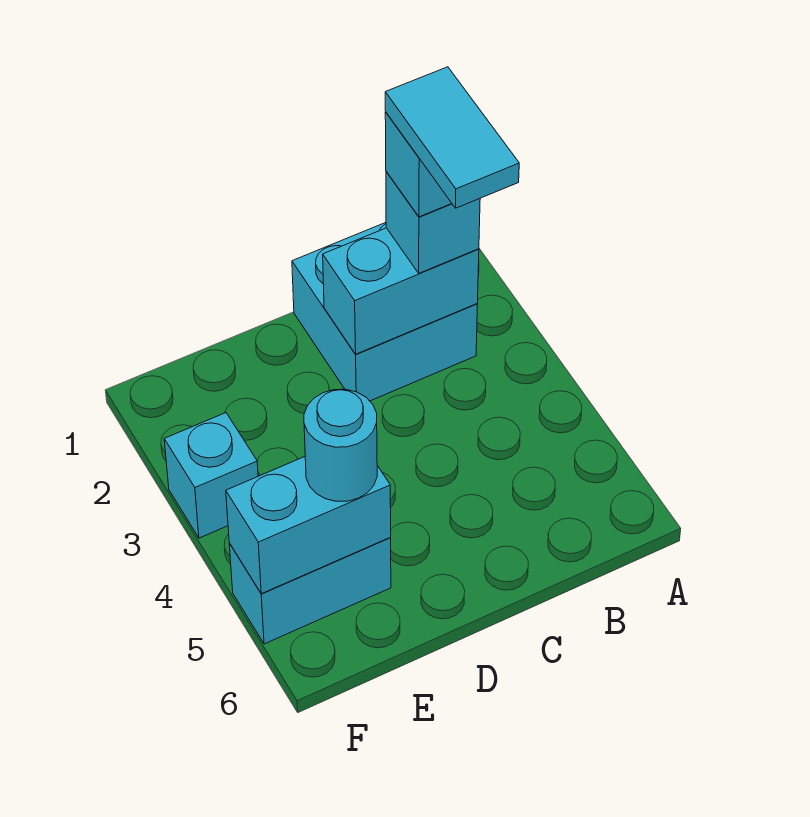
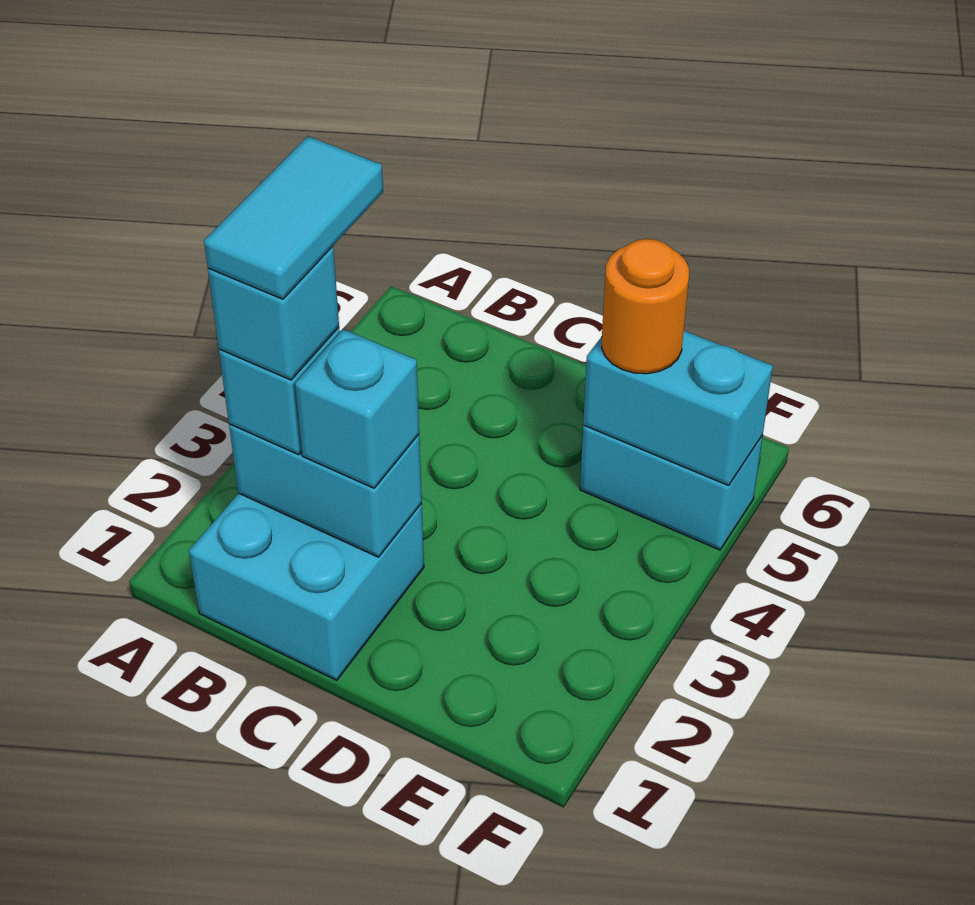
cyan 1x1 round brick [304,389,377,501] -> orange 1x1 round brick [602,239,689,374]
cyan 1x1 brick [164,413,258,538] -> cyan 1x1 brick moved to [295,329,419,488]

